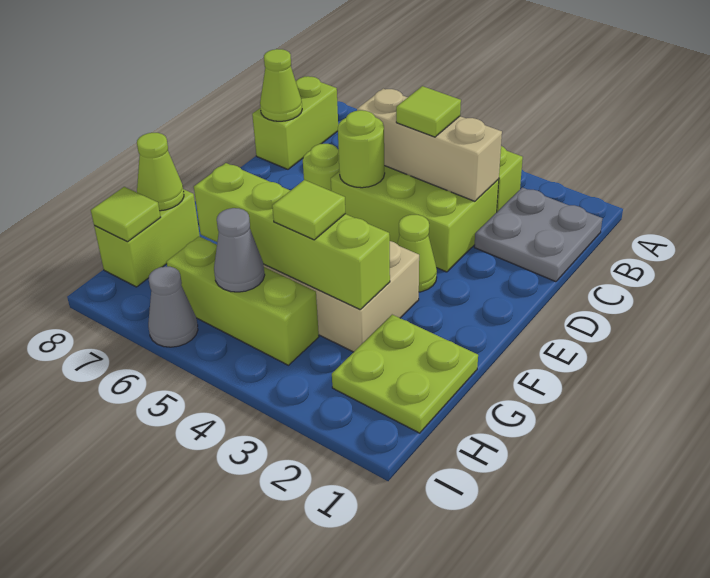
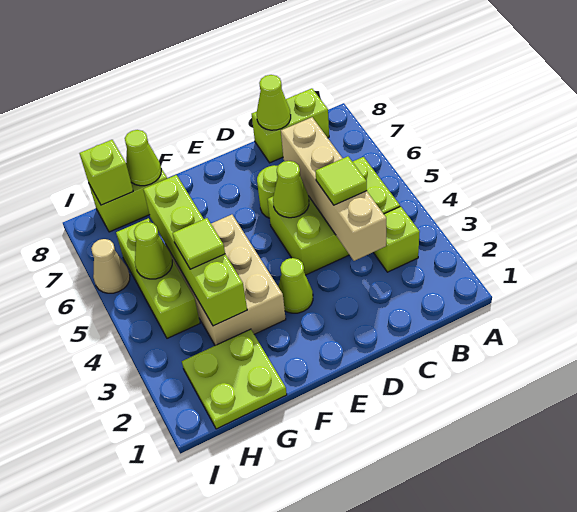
grey 2x2 plate [474,188,603,282] -> none
lime 2x3 brick [331,166,499,272] -> lime 2x3 brick turned to [267,157,400,275]
tan 1x3 brick [357,89,502,201] -> tan 1x4 brick [281,117,386,261]
lime 1x1 round brick [338,110,385,188] -> lime 1x1 cone [273,161,309,218]
grey 1x1 cone [214,208,265,292] -> lime 1x1 cone [134,222,172,279]
lime 1x1 tile [91,187,161,242] -> lime 1x1 brick [79,140,133,205]
grey 1x1 cone [148,266,198,347] -> tan 1x1 cone [91,239,130,293]

